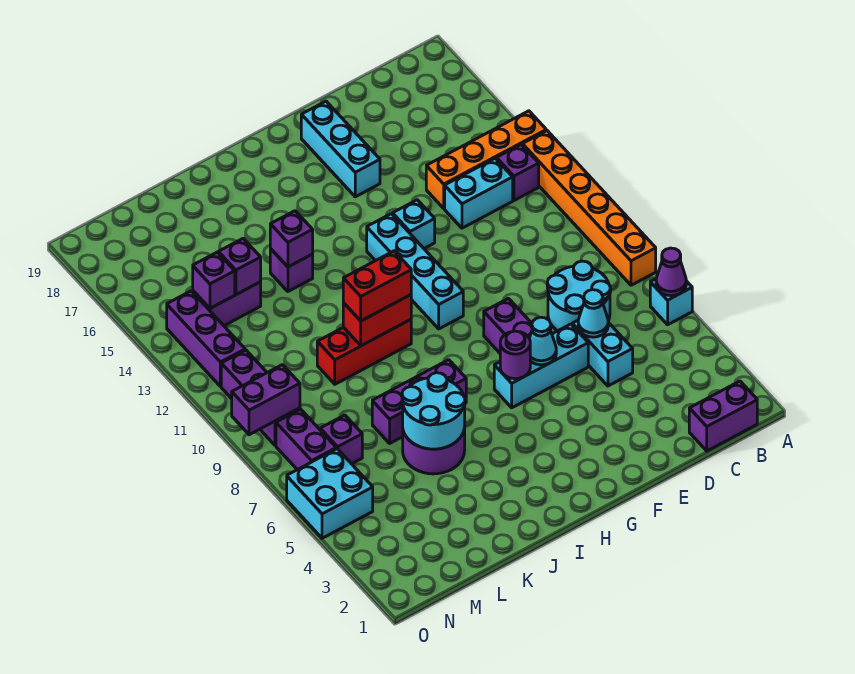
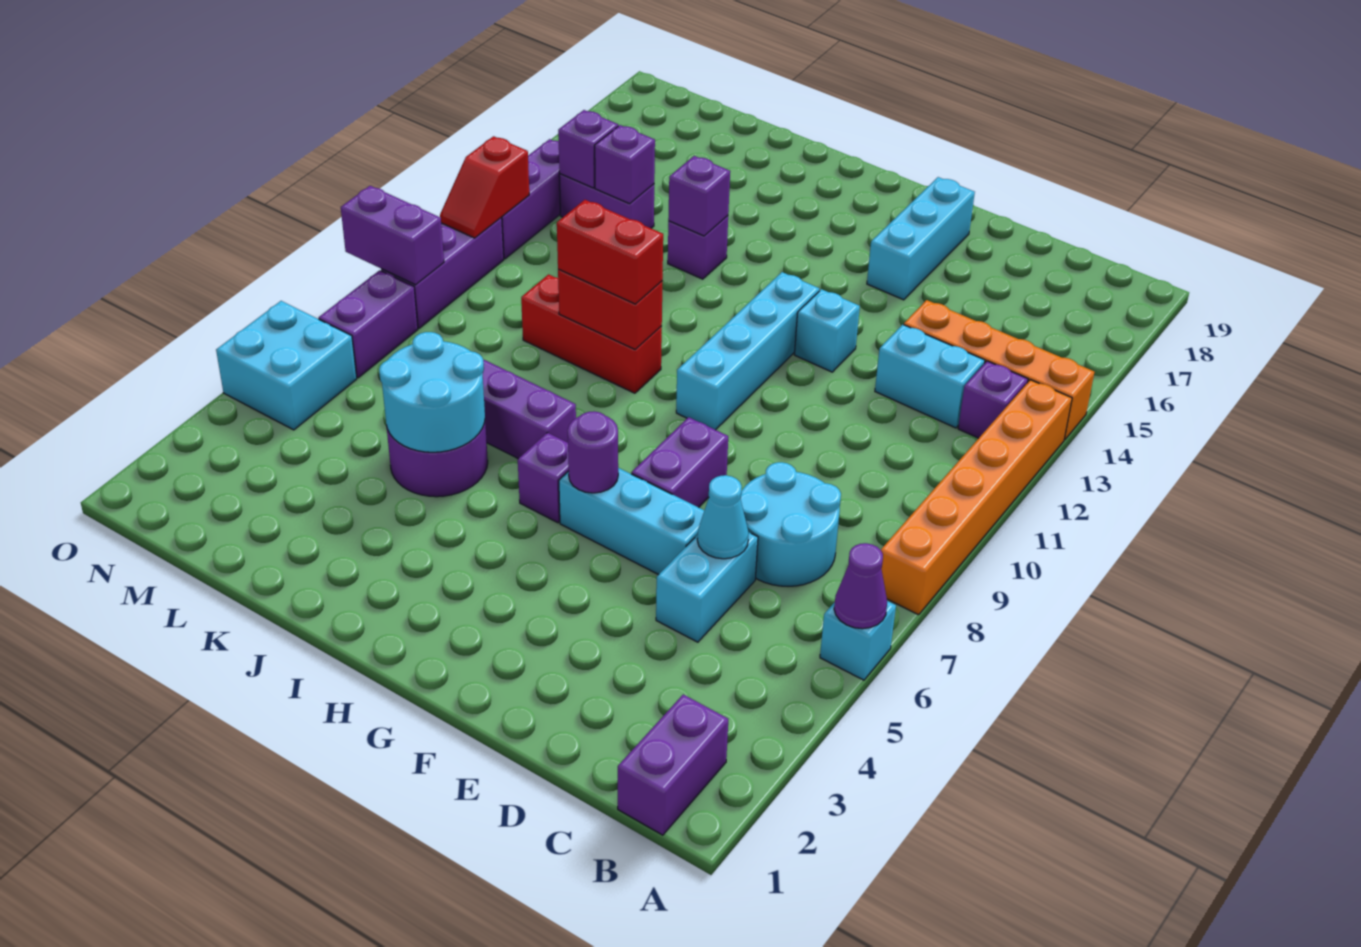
purple 1x2 brick [689,381,757,451] -> purple 1x2 brick turned to [618,694,728,835]
cyan 1x1 cone [529,317,556,365] -> none
purple 1x1 brick [320,415,362,464] -> purple 1x1 brick moved to [518,433,569,523]
none -> red 1x2 slope [440,136,529,238]

